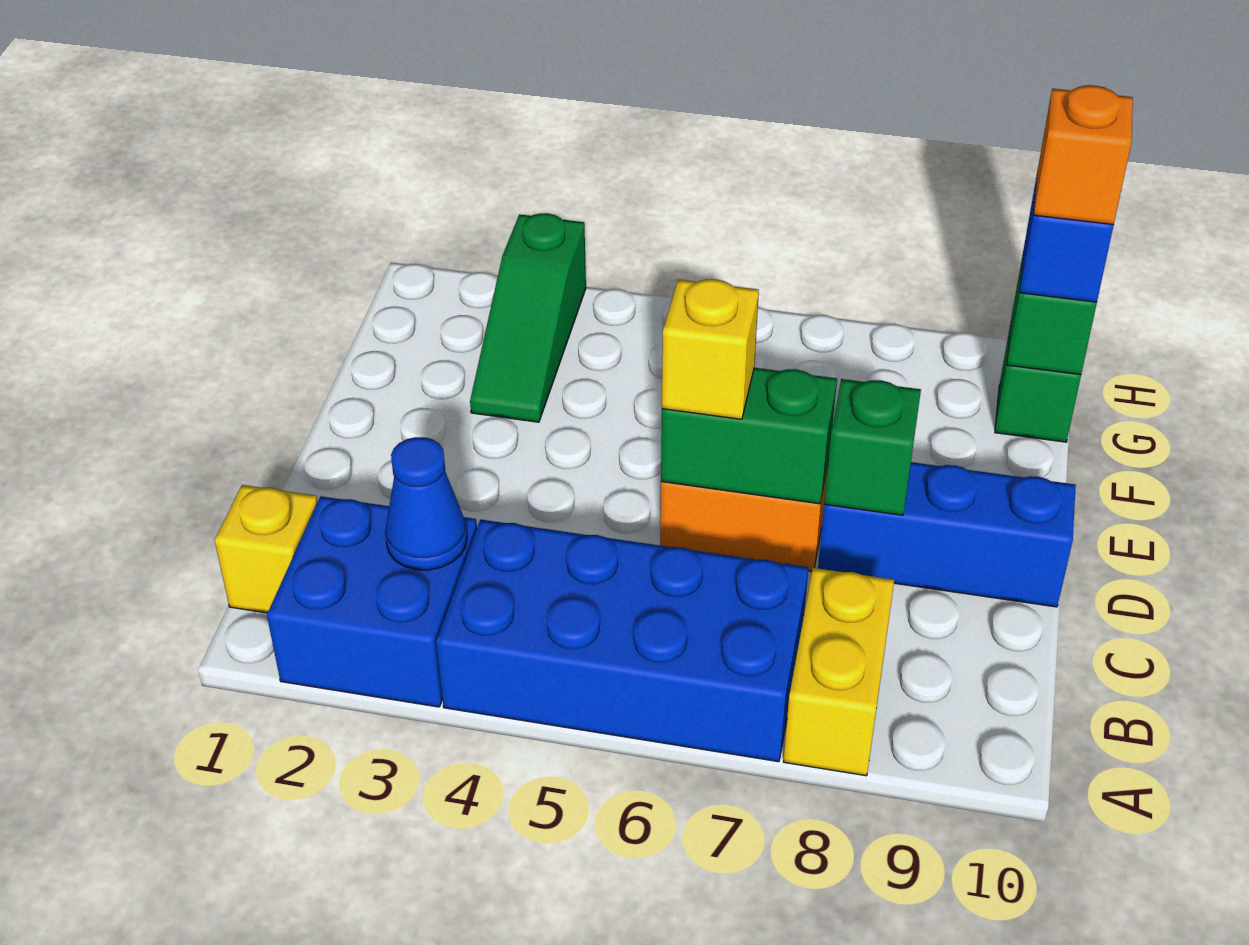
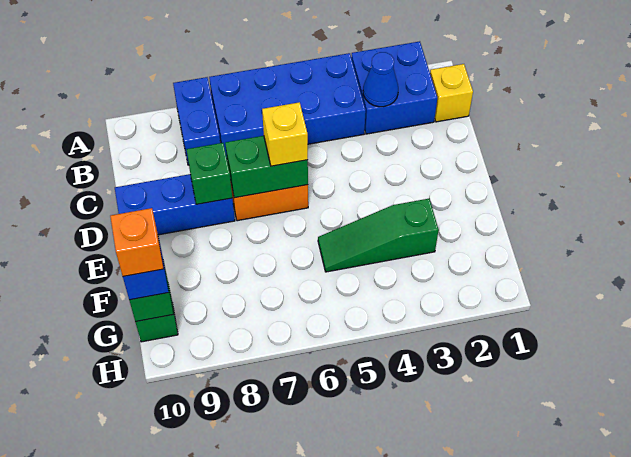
yellow 1x2 brick [783,568,894,776] -> blue 1x2 brick [173,77,220,165]
green 1x3 slope [470,213,586,422] -> green 1x3 slope turned to [318,199,439,272]

